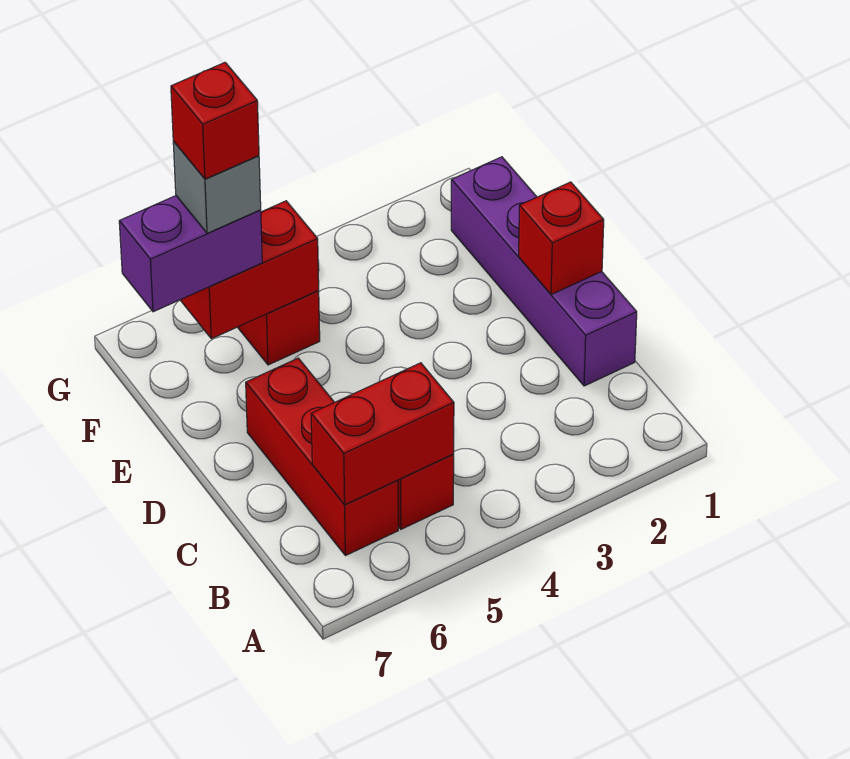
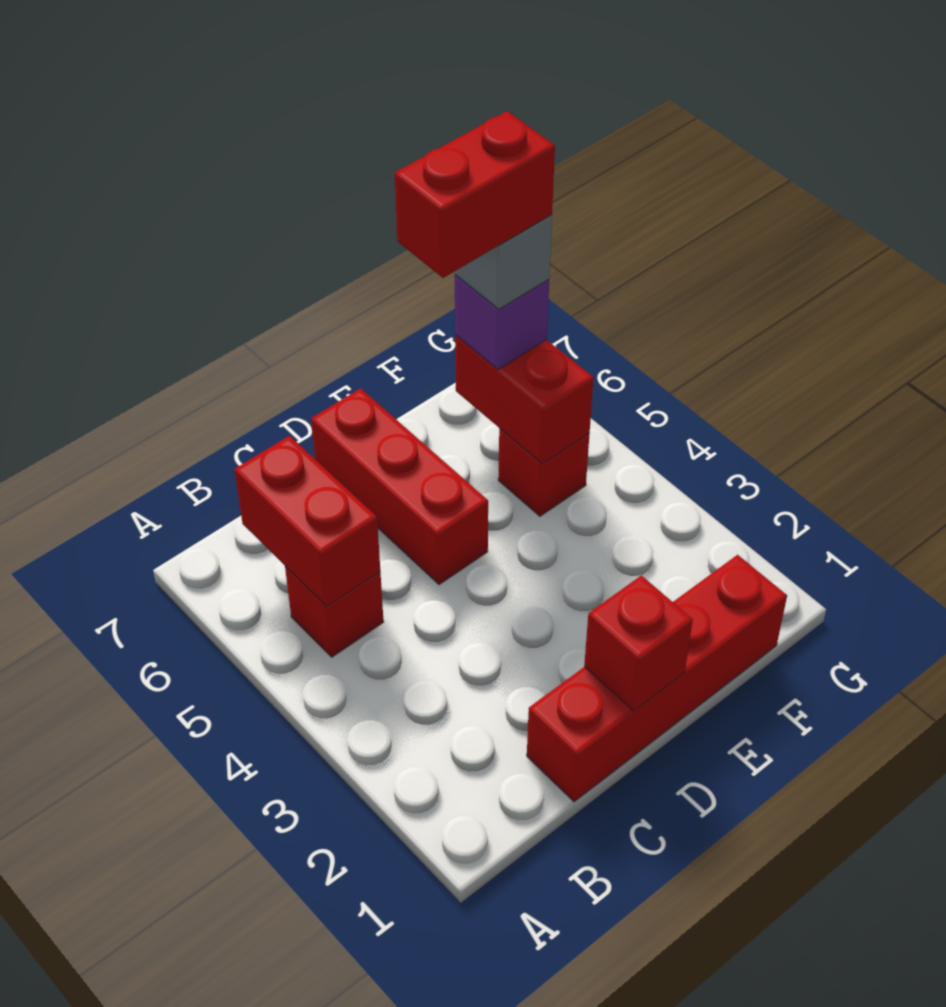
red 1x3 brick [246,358,398,556] -> red 1x3 brick turned to [311,388,488,585]
purple 1x4 brick [451,157,637,386] -> red 1x4 brick [527,555,787,802]
purple 1x2 brick [119,196,262,312] -> purple 1x1 brick [455,275,549,370]
red 1x1 brick [171,63,259,179] -> red 1x2 brick [395,111,555,278]

